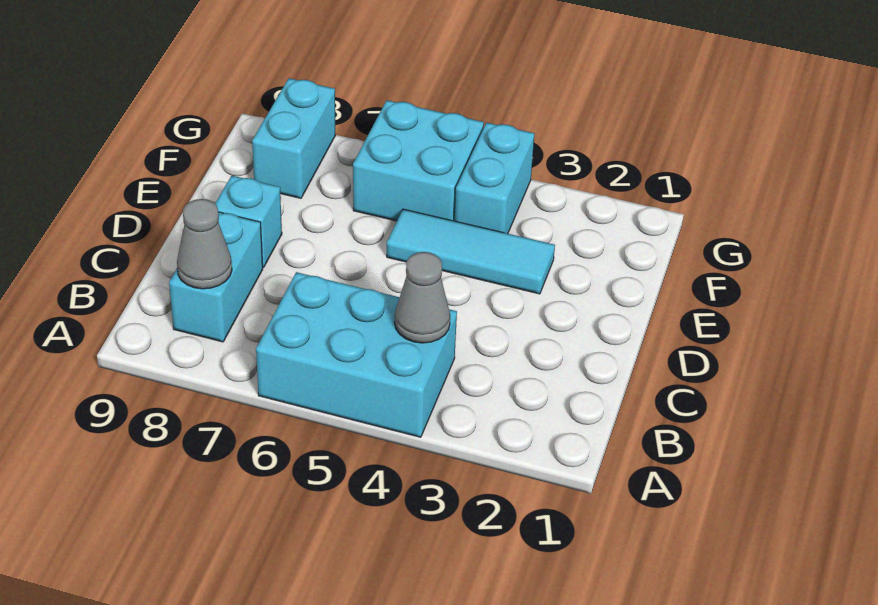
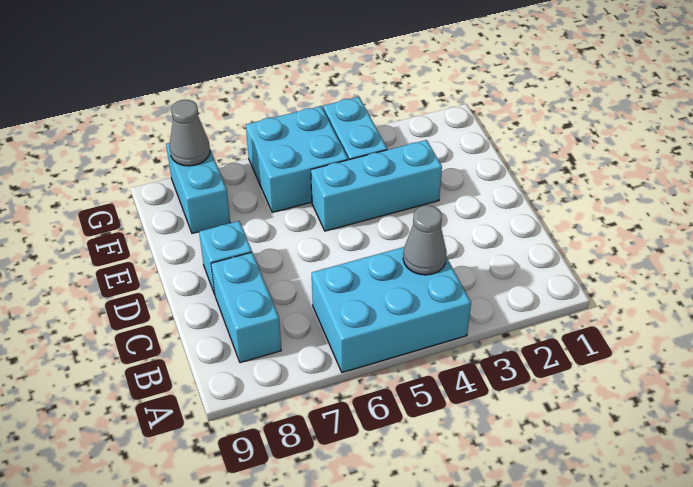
grey 1x1 cone [177,199,232,289] -> grey 1x1 cone moved to [169,100,210,166]
cyan 1x3 tile [387,209,555,294] -> cyan 1x3 brick [311,140,442,231]

